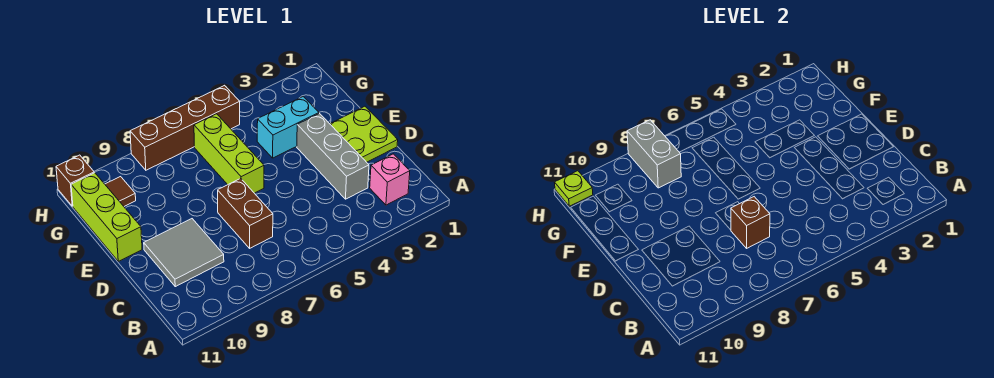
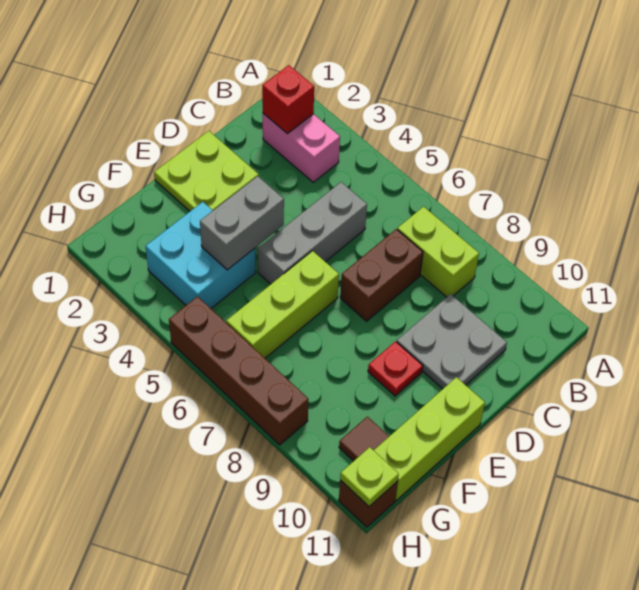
pink 1x1 brick [370,154,410,205] -> pink 1x2 brick [263,113,340,182]
none -> red 1x1 brick [262,65,314,134]
none -> lime 1x2 brick [397,207,479,297]
grey 1x3 brick [297,114,369,199] -> grey 1x3 brick moved to [258,182,367,284]
brown 1x1 brick [731,197,770,248] -> none
grey 2x2 tile [144,219,224,287] -> grey 2x2 plate [397,294,507,389]
none -> red 1x1 plate [368,341,423,396]
cyan 1x2 brick [257,96,319,158] -> cyan 2x2 brick [146,202,256,308]
grey 1x2 brick [627,120,681,188] -> grey 1x2 brick moved to [200,176,284,270]

